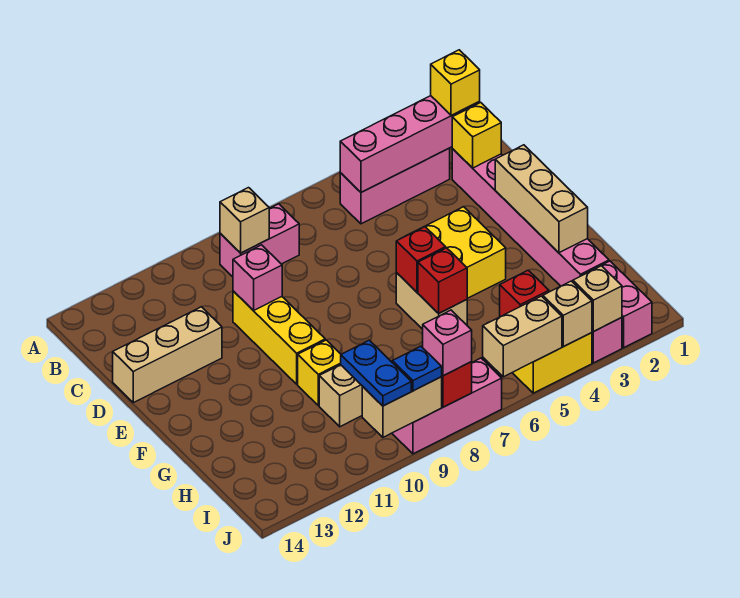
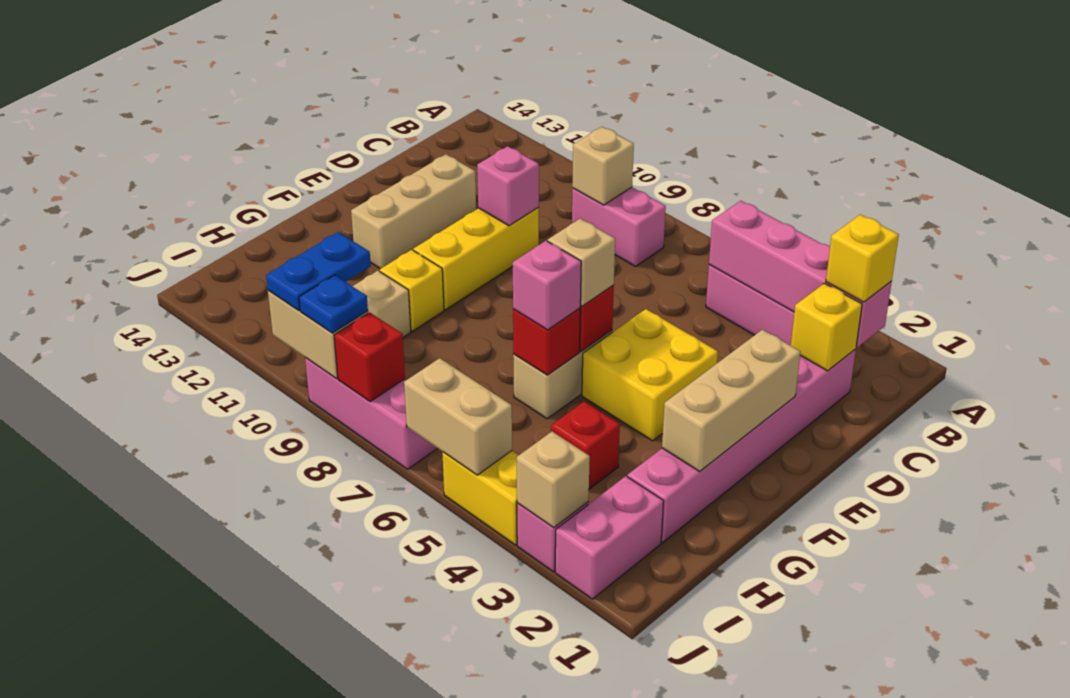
tan 1x3 brick [113,307,222,403] -> tan 1x3 brick turned to [351,154,476,269]
tan 1x1 brick [543,281,592,347] -> tan 1x1 brick moved to [548,219,615,306]
pink 1x1 brick [423,310,472,376] -> pink 1x1 brick moved to [513,241,581,330]

